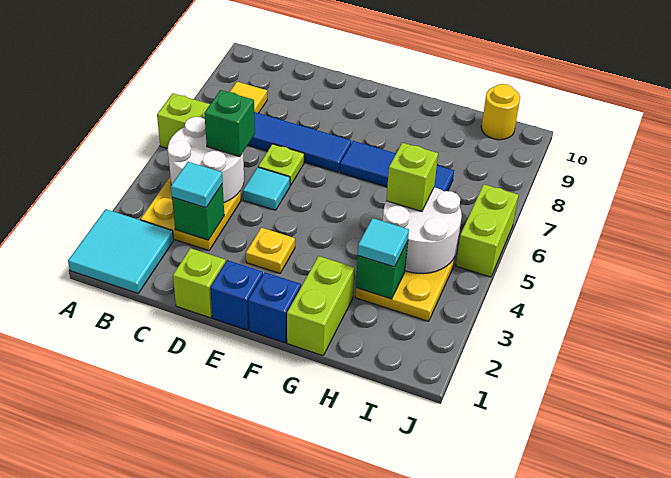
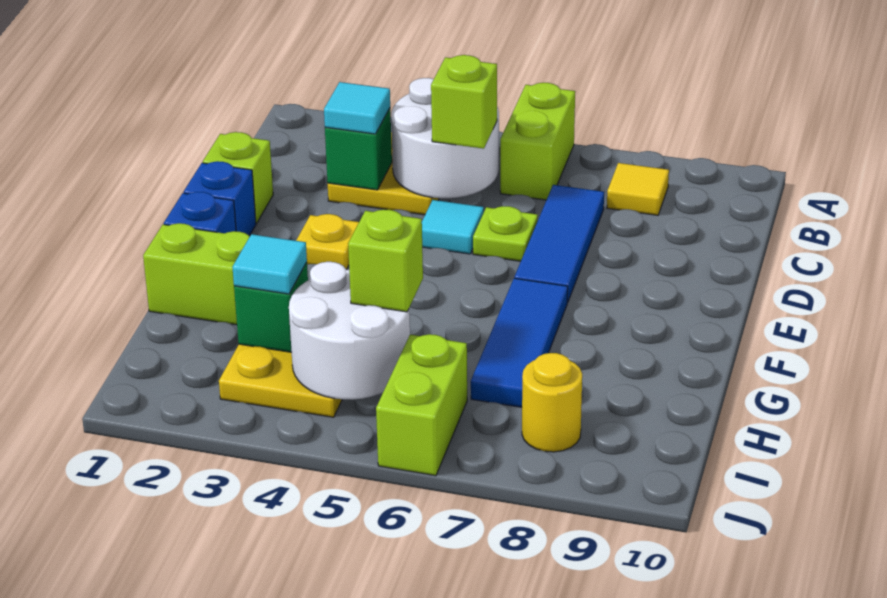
cyan 2x2 tile [68,209,174,293] -> none
green 1x1 brick [204,90,255,157] -> lime 1x1 brick [431,55,497,149]
yellow 1x1 round brick [481,84,520,140] -> yellow 1x1 round brick moved to [522,353,582,452]
lime 1x2 brick [456,185,518,277] -> lime 1x2 brick turned to [376,334,467,476]

